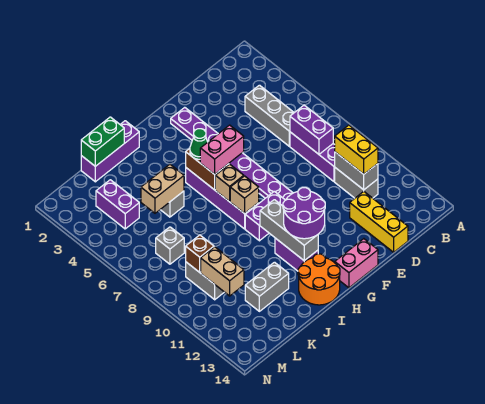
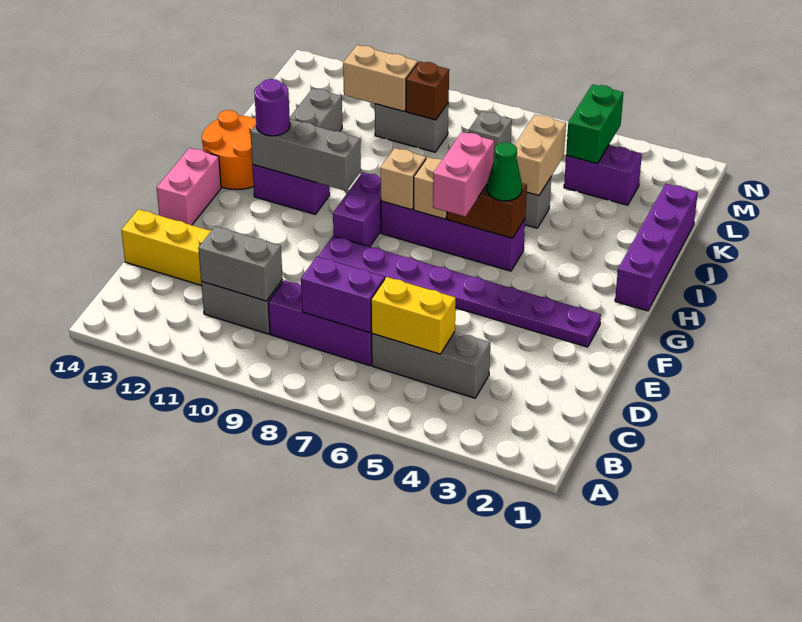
yellow 1x2 brick [335,125,378,174] -> yellow 1x2 brick moved to [371,277,456,354]
purple 2x2 round brick [283,188,325,239] -> purple 1x1 round brick [254,79,290,136]
purple 1x3 brick [81,121,139,182] -> purple 1x4 brick [615,184,698,311]
green 1x2 brick [81,117,124,166] -> green 1x2 brick moved to [566,84,623,164]

